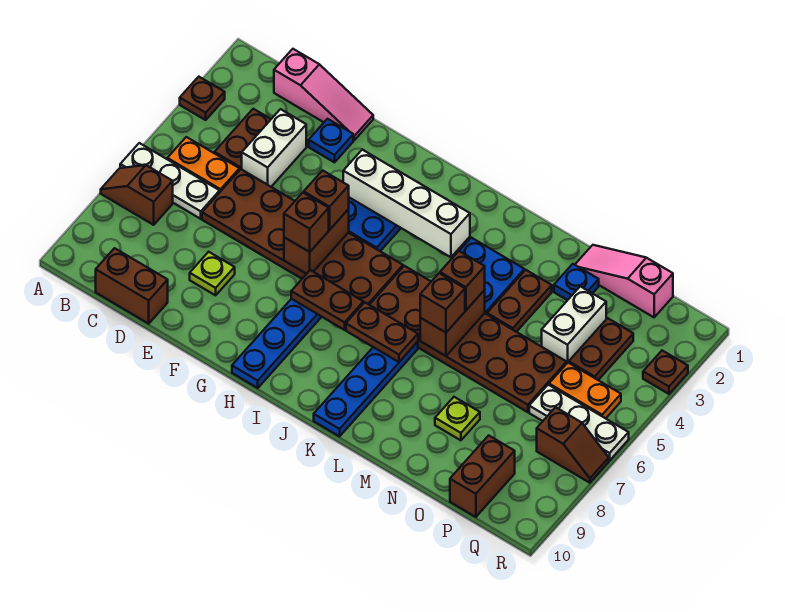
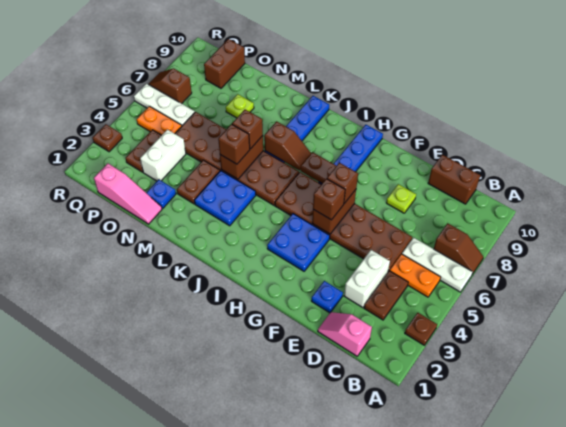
pink 1x3 slope [274,49,373,140] -> pink 1x2 slope [318,312,372,356]
white 1x4 brick [343,150,470,257] -> none
brown 1x2 plate [346,302,418,362] -> brown 1x2 slope [264,121,311,170]

